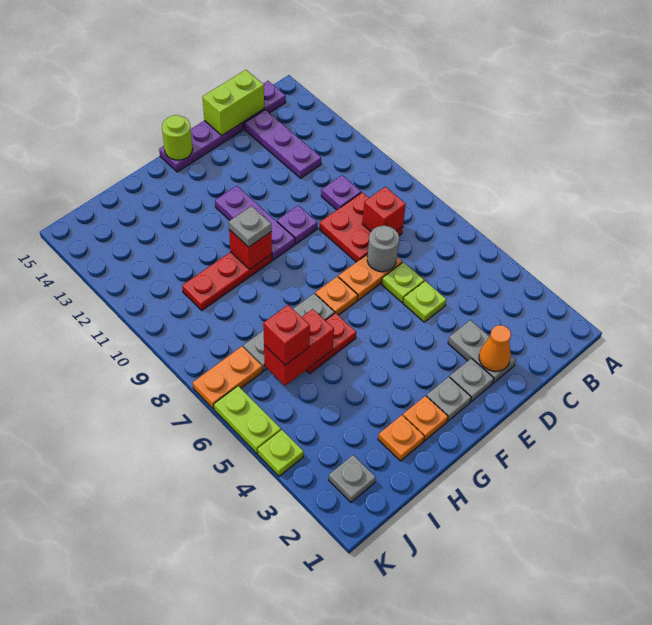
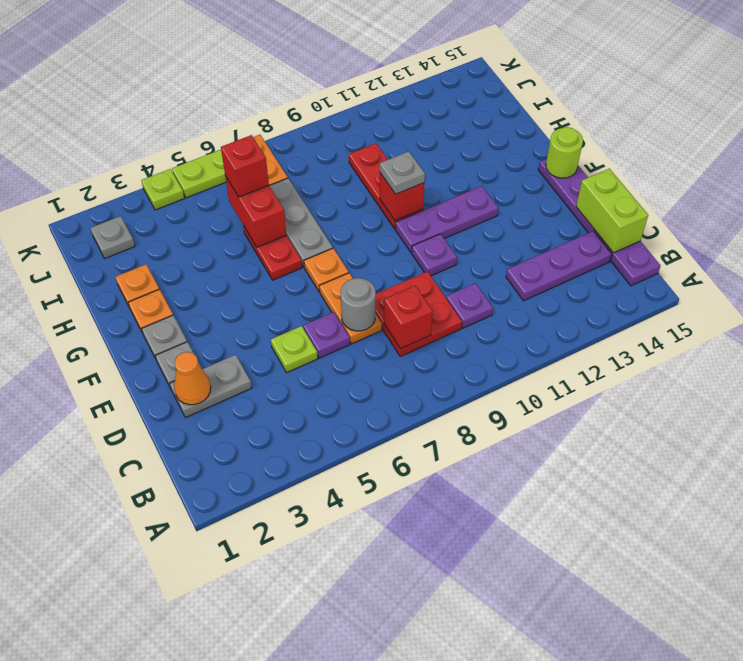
lime 1x1 plate [382,262,424,303] -> purple 1x1 plate [303,312,350,358]

